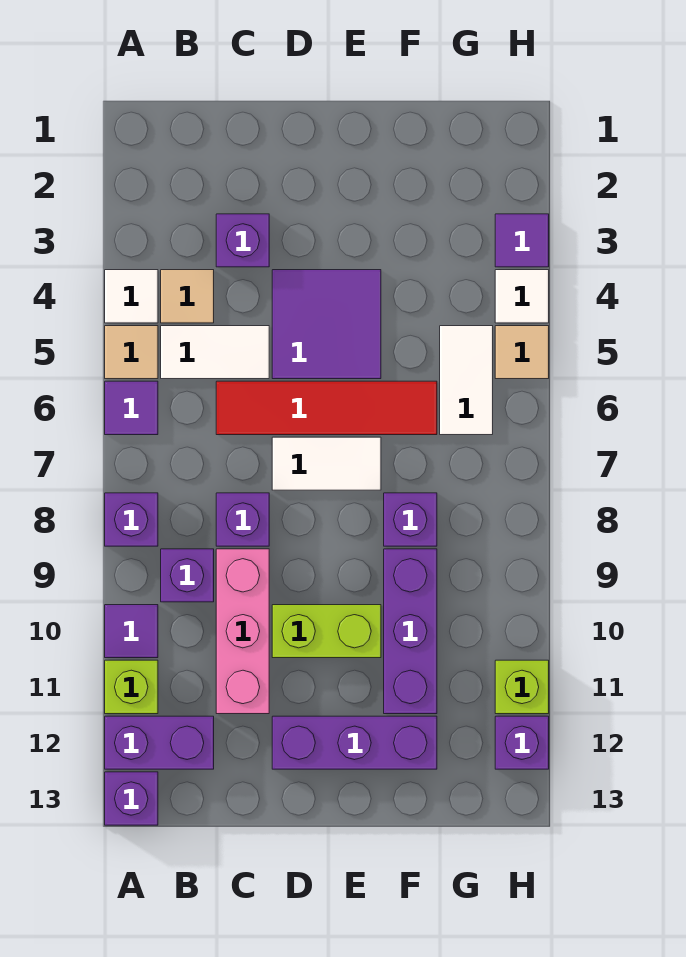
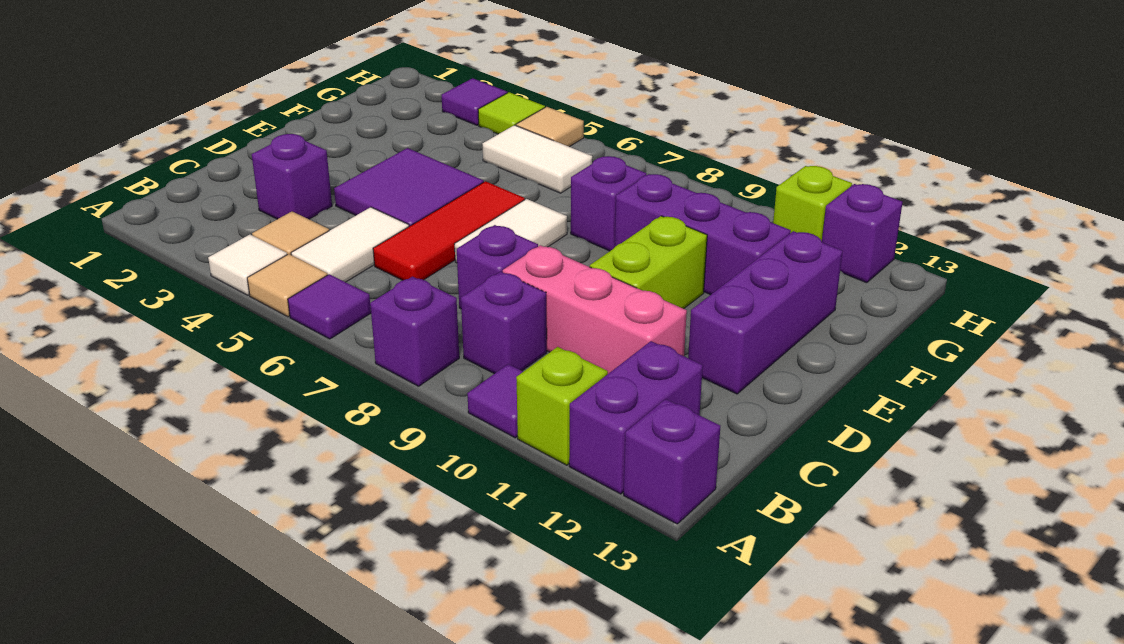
red 1x4 tile [216,381,437,435] -> red 1x3 tile [373,181,525,280]
white 1x1 tile [495,270,549,323] -> lime 1x1 tile [478,92,545,134]

